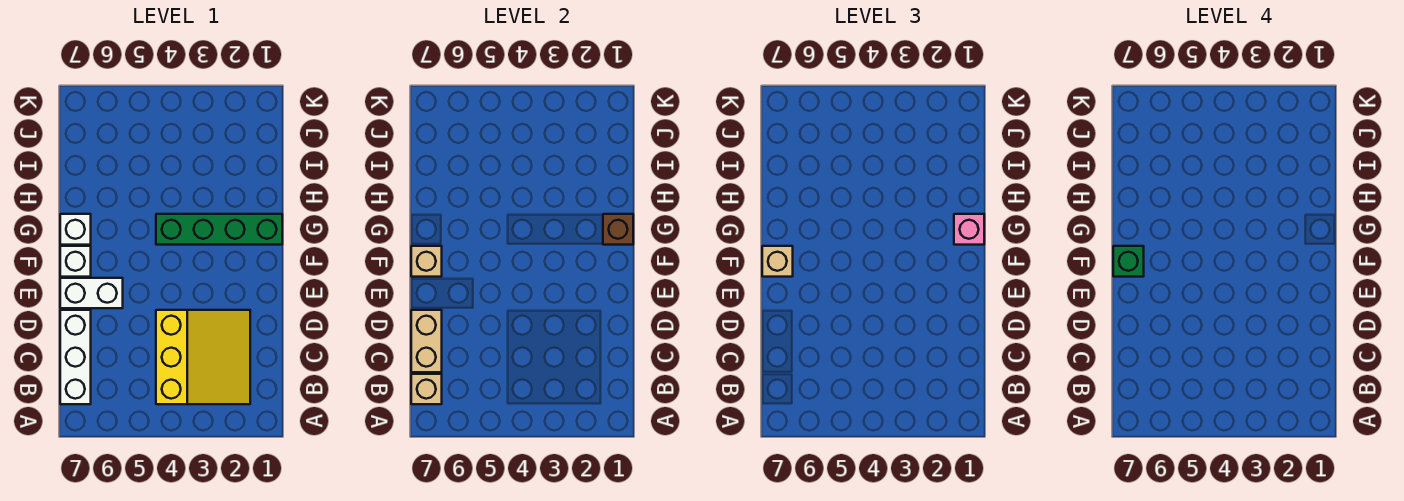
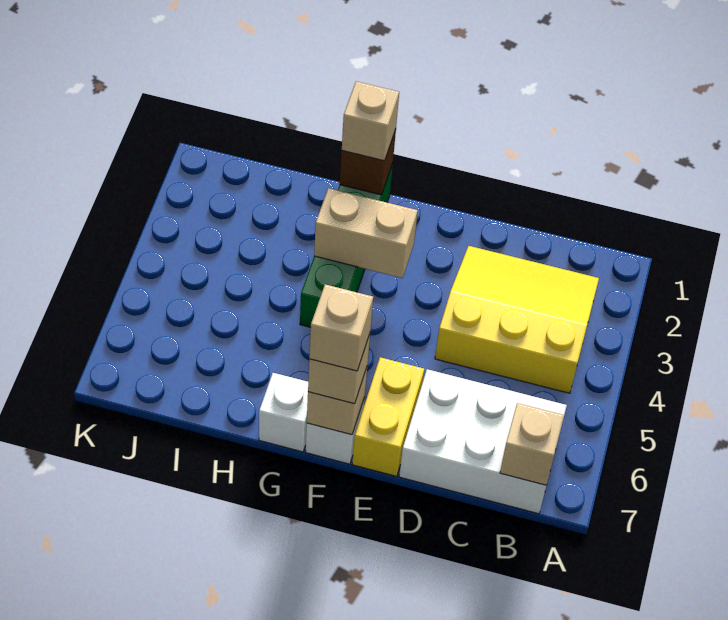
white 1x3 brick [60,310,91,404] -> white 2x3 brick [399,369,567,514]
tan 1x2 brick [411,310,442,372] -> tan 1x2 brick moved to [314,188,418,278]
white 1x2 brick [60,278,123,308] -> yellow 1x2 brick [352,357,424,477]
green 1x1 brick [1113,246,1144,277] -> tan 1x1 brick [309,284,373,371]
pink 1x1 brick [954,214,984,245] -> tan 1x1 brick [342,82,399,161]

